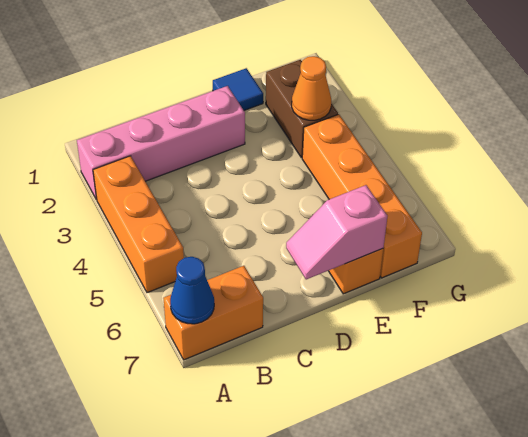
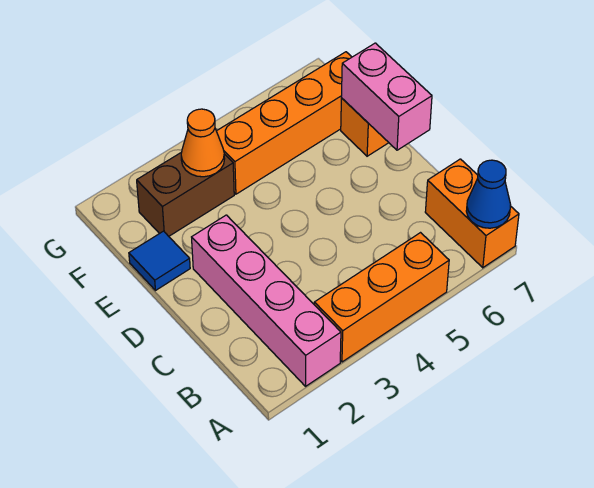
pink 1x2 slope [286,185,387,279] -> pink 1x2 brick [341,43,432,150]

